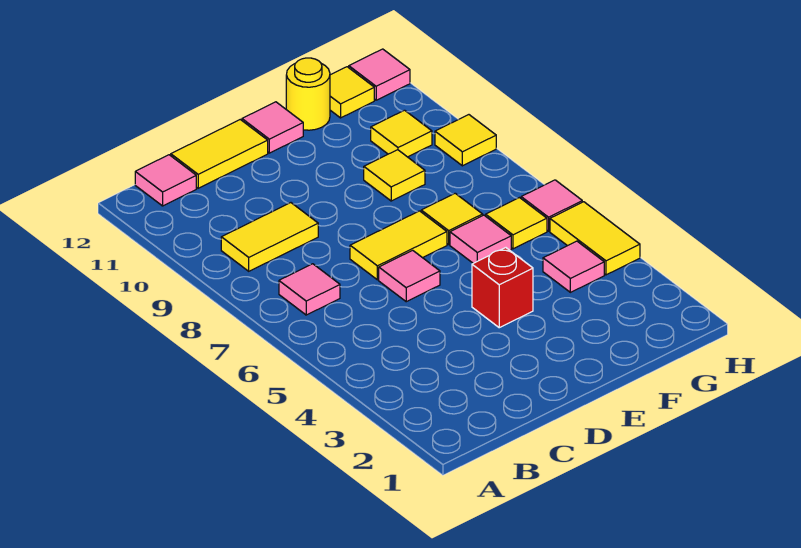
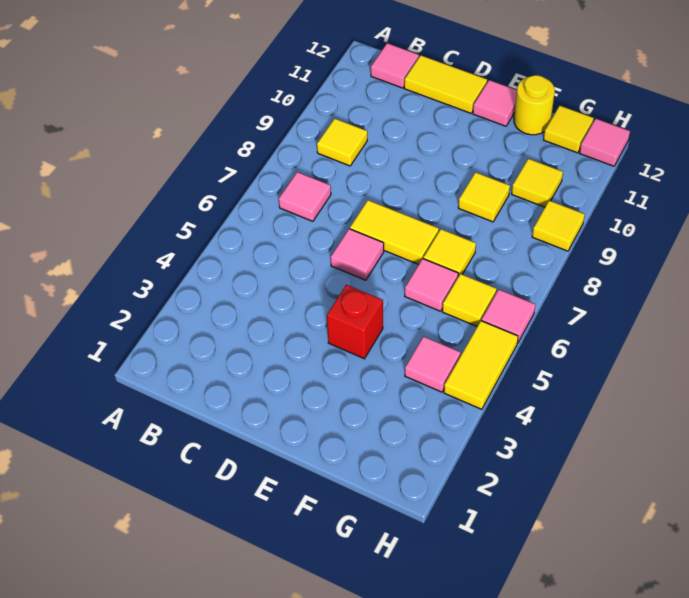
yellow 1x2 tile [221,203,318,271] -> yellow 1x1 tile [317,118,367,166]

